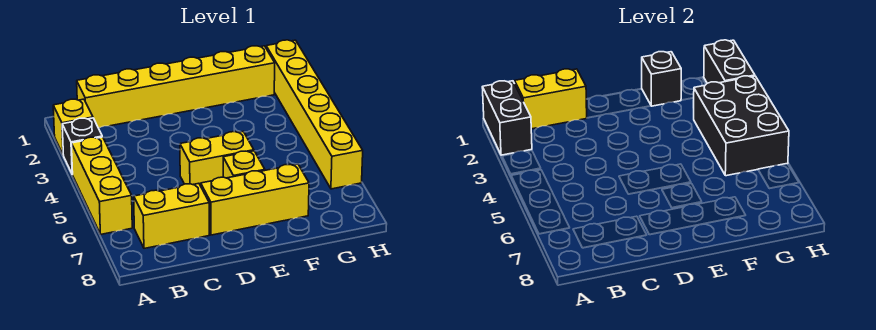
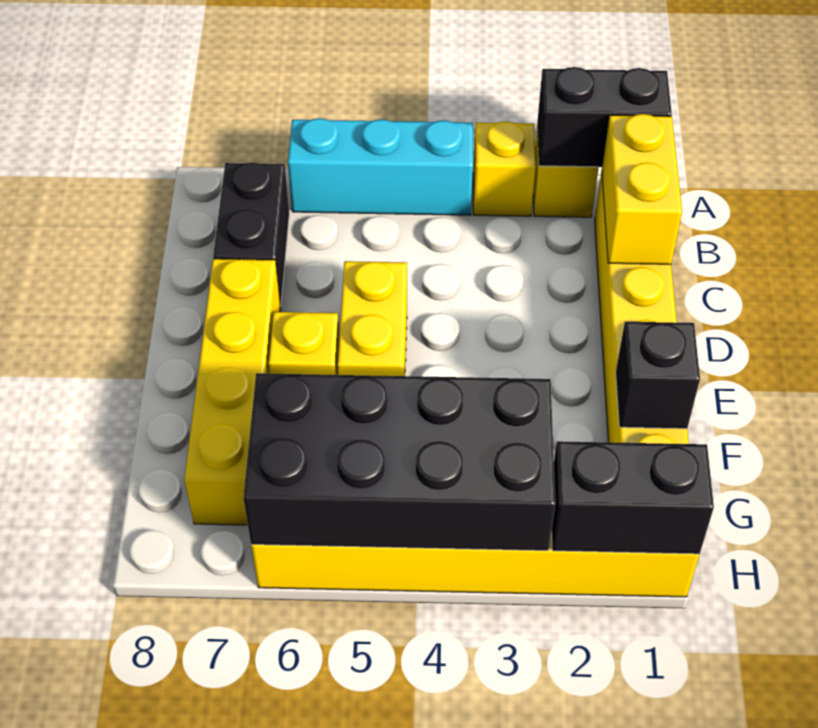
black 1x1 brick [62,118,102,174] -> yellow 1x1 brick [473,122,536,216]
yellow 1x3 brick [71,137,132,234] -> cyan 1x3 brick [288,118,473,215]
yellow 1x2 brick [134,183,209,248] -> black 1x2 brick [213,162,289,306]
yellow 1x3 brick [201,164,309,235] -> yellow 1x4 brick [184,259,280,525]
black 2x3 brick [694,76,789,176] -> black 2x4 brick [243,373,555,551]

